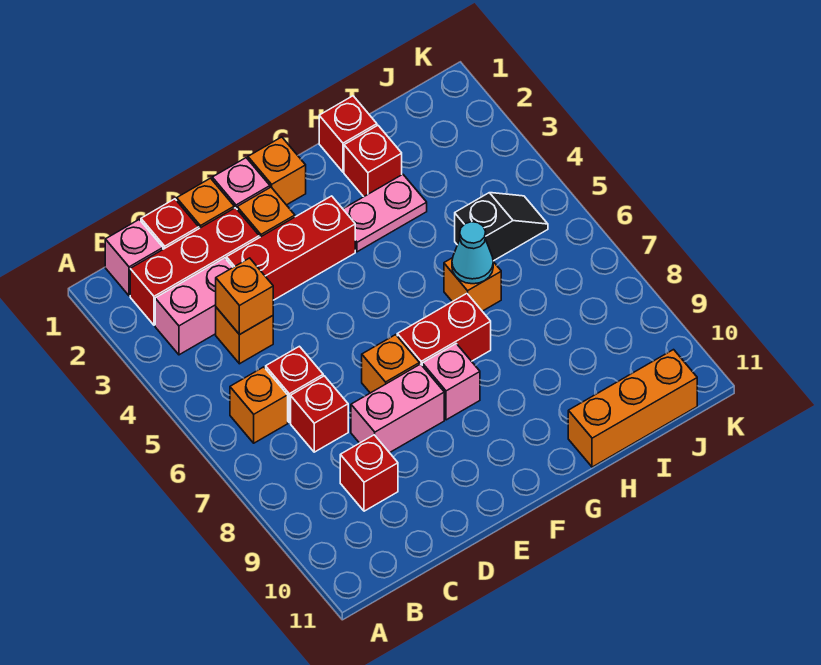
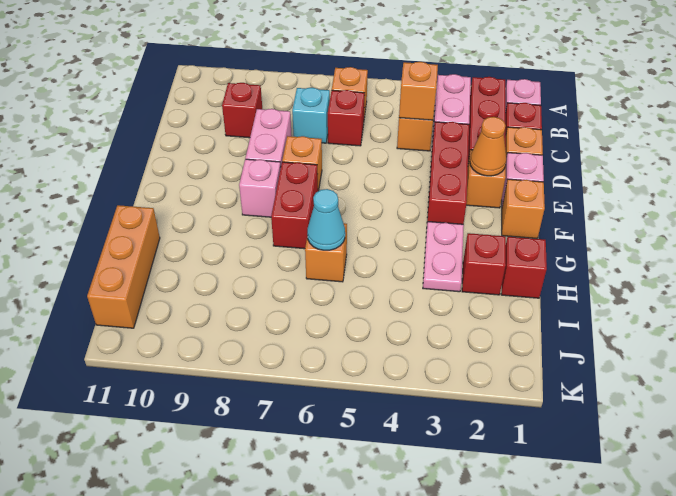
red 1x1 brick [291,376,348,452] -> cyan 1x1 brick [292,87,330,143]
none -> orange 1x1 cone [470,117,506,176]
black 1x2 slope [455,193,548,261] -> none

